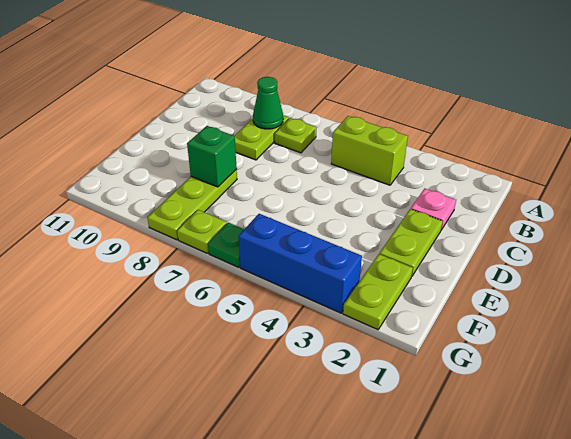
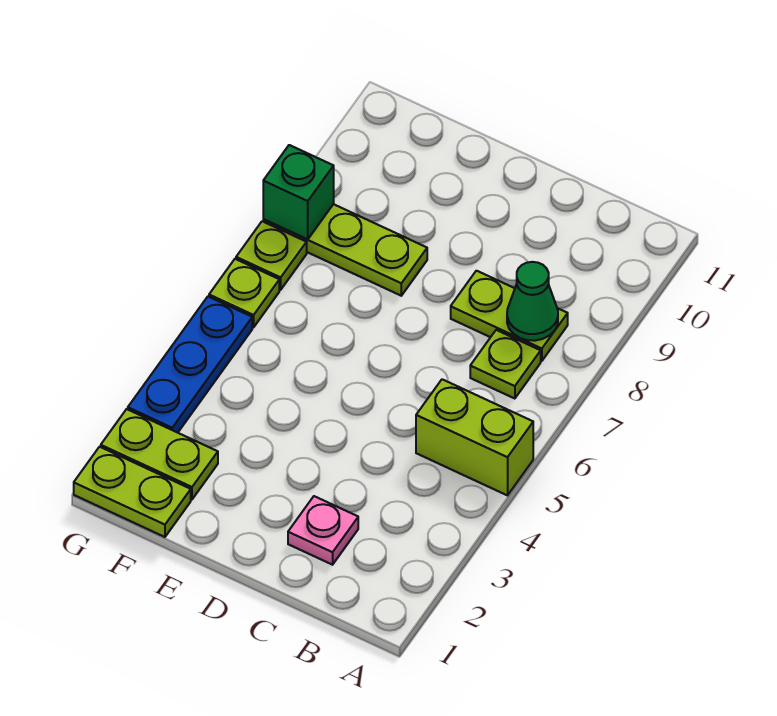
lime 1x2 brick [331,116,408,185] -> lime 1x2 brick turned to [416,379,533,495]
lime 1x2 plate [380,209,443,277] -> lime 1x2 plate moved to [74,447,191,537]
green 1x1 brick [187,126,237,187] -> green 1x1 brick moved to [263,145,334,239]
blue 1x3 brick [239,214,362,313] -> blue 1x3 plate [128,297,252,433]
green 1x1 plate [208,223,244,267] -> lime 1x1 plate [209,259,279,327]

